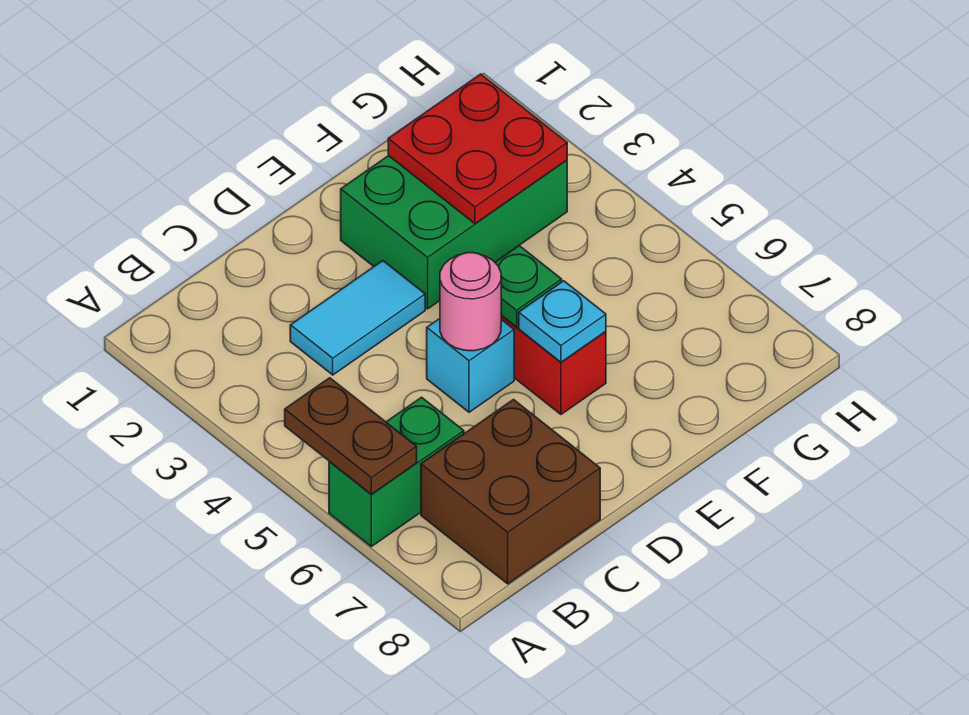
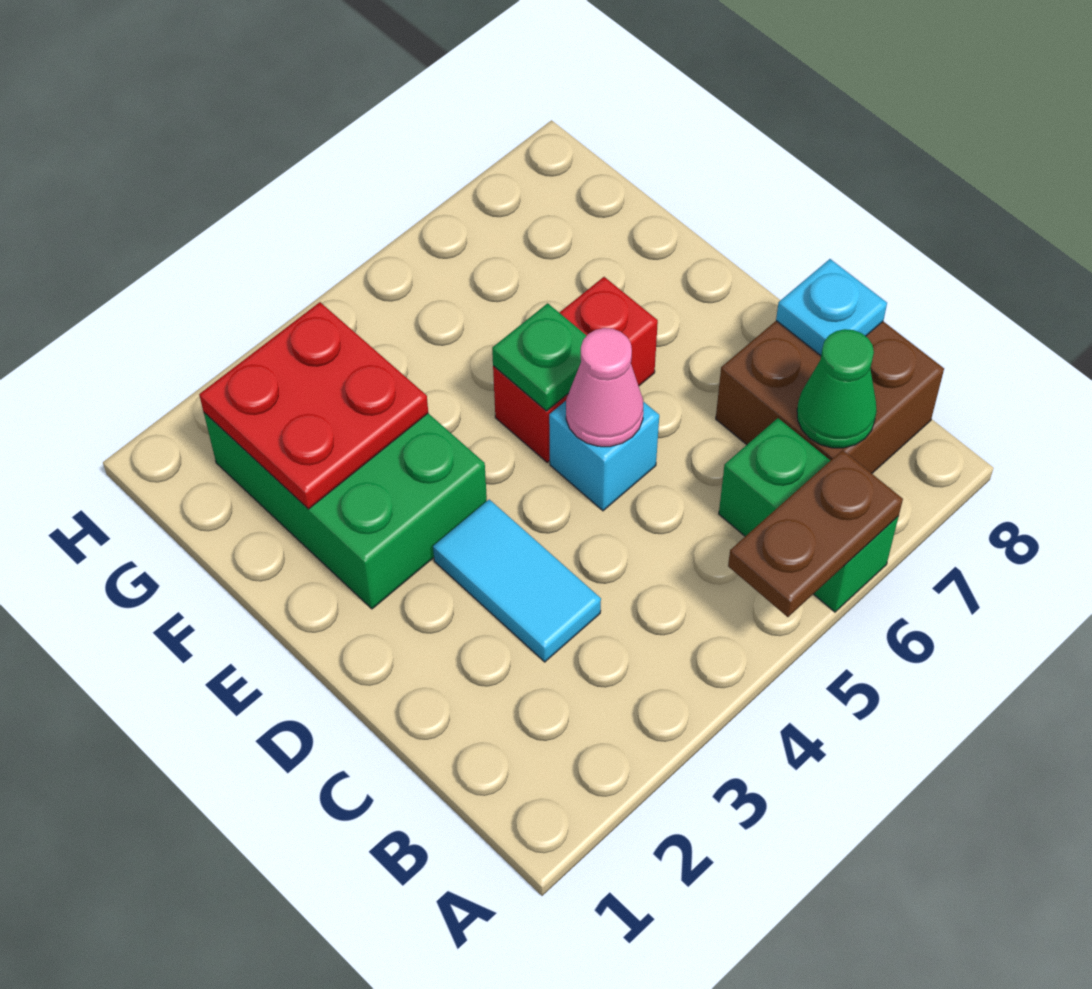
none -> green 1x1 cone [797,329,877,448]
pink 1x1 round brick [440,253,501,351] -> pink 1x1 cone [566,328,643,447]
cyan 1x1 plate [519,281,606,362] -> cyan 1x1 plate moved to [776,259,887,356]

